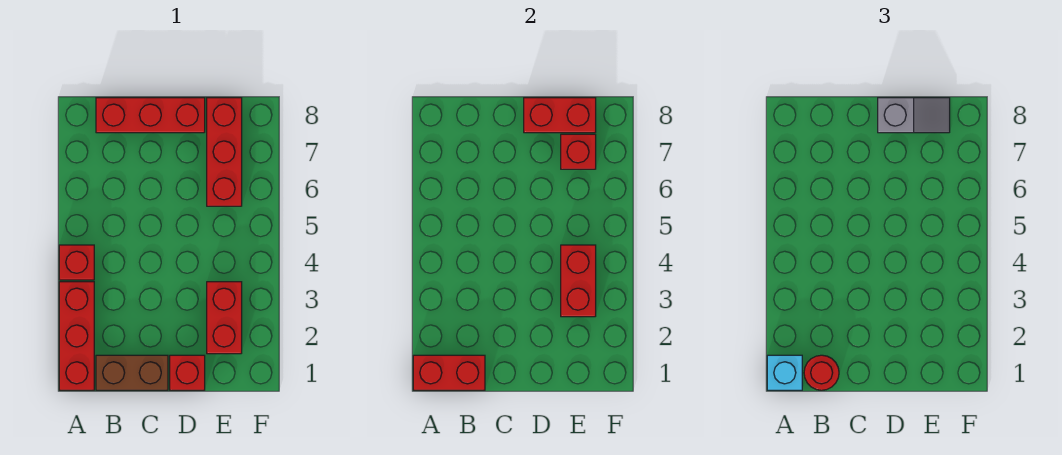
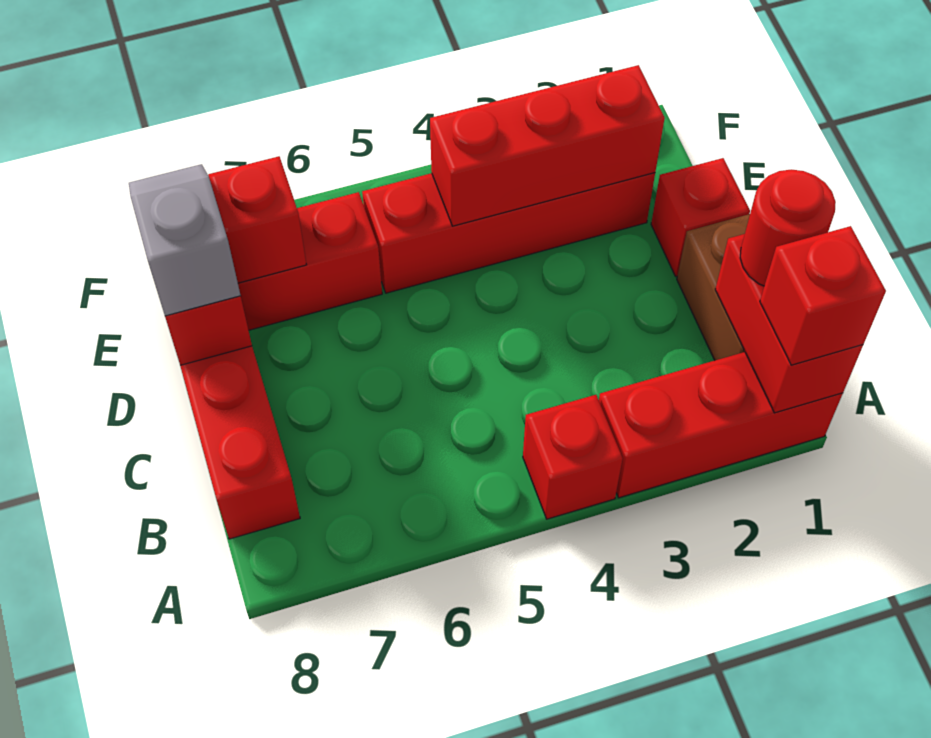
cyan 1x1 brick [767,355,802,390] -> red 1x1 brick [760,226,886,365]
red 1x2 brick [207,282,242,354] -> red 1x4 brick [362,173,655,293]
red 1x2 brick [561,245,596,317] -> red 1x3 brick [430,65,665,226]

